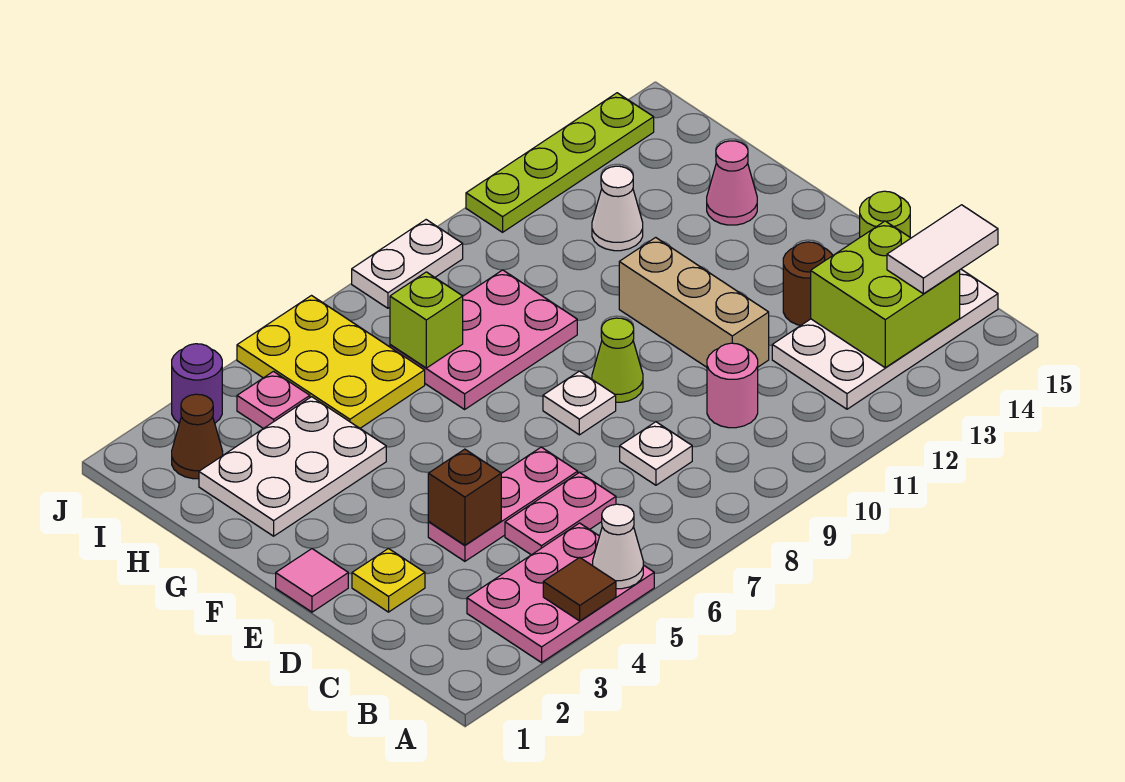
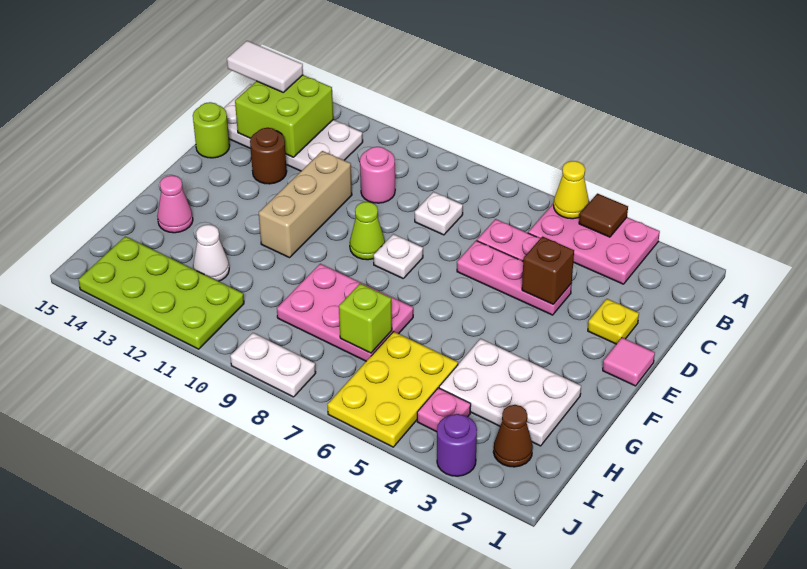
white 1x1 cone [593,504,643,589] -> yellow 1x1 cone [554,161,589,219]
lime 1x4 plate [466,93,654,232] -> lime 2x4 plate [78,236,244,349]

